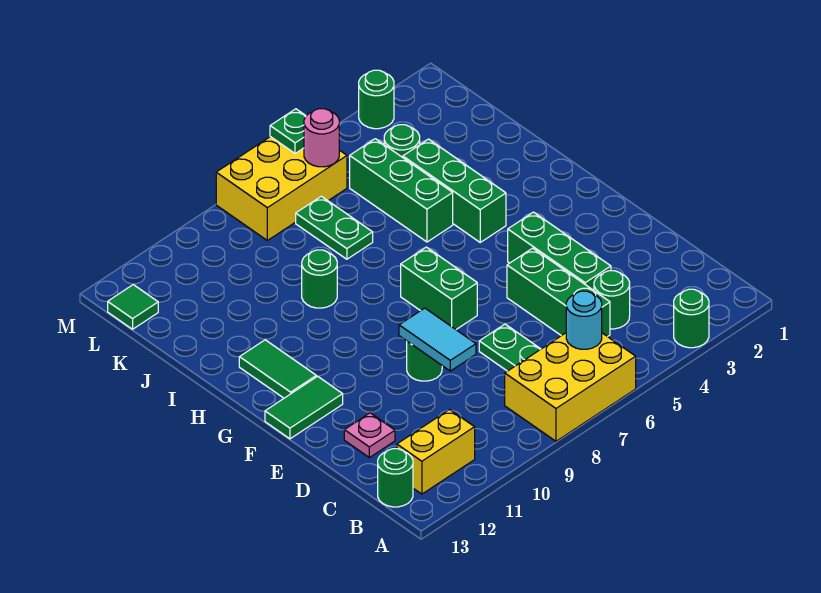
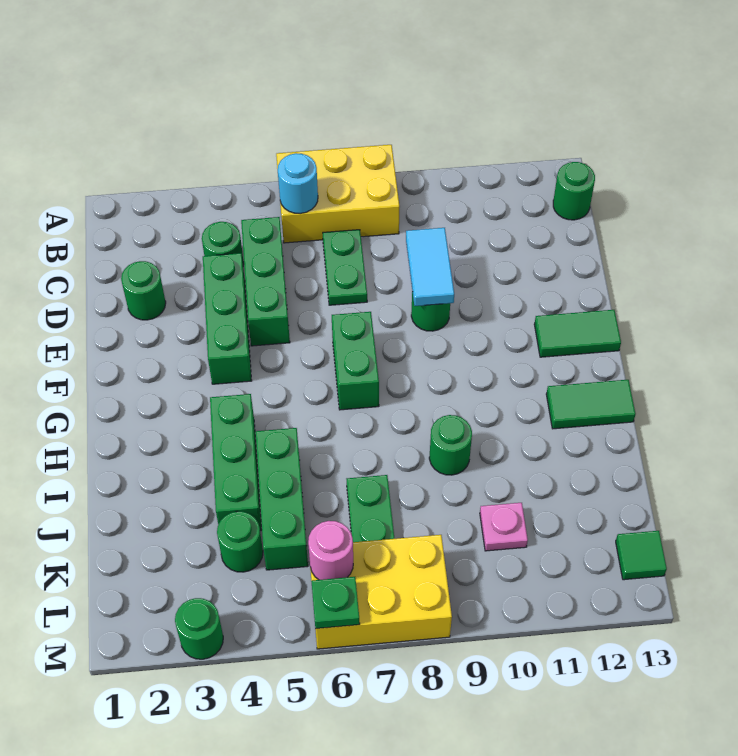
green 1x1 round brick [674,289,709,348] -> green 1x1 round brick moved to [121,261,166,320]
yellow 1x2 brick [397,410,475,494] -> none
pink 1x1 plate [344,413,395,458] -> pink 1x1 plate moved to [480,503,528,551]
green 1x2 tile [239,340,316,398] -> green 1x2 tile turned to [546,380,636,429]

